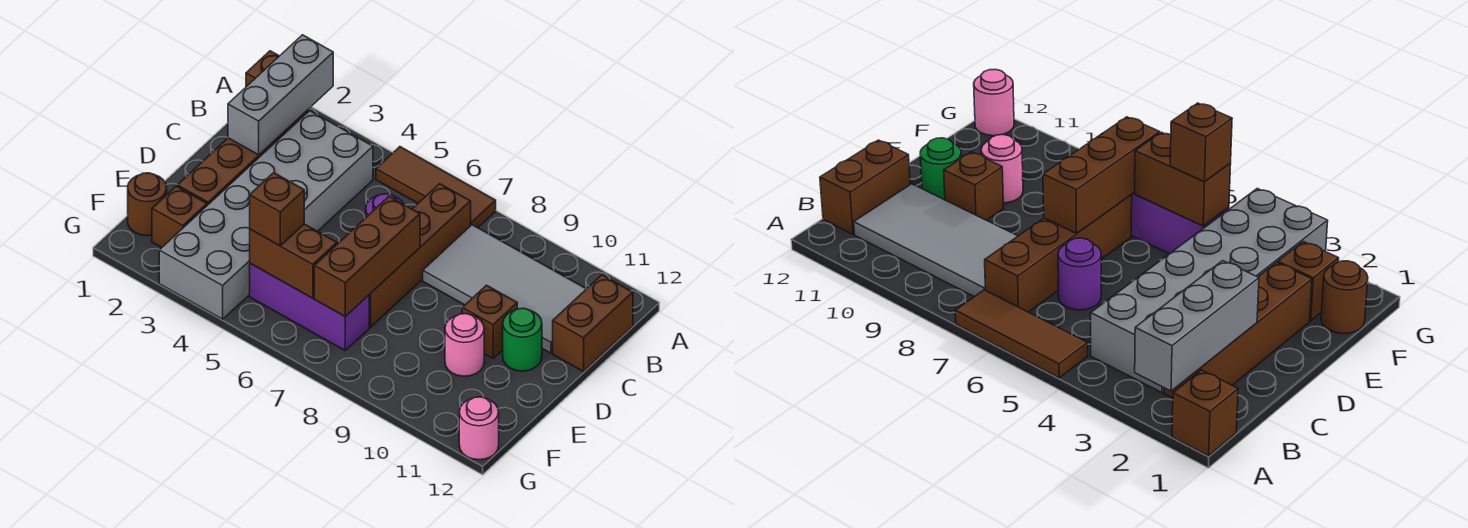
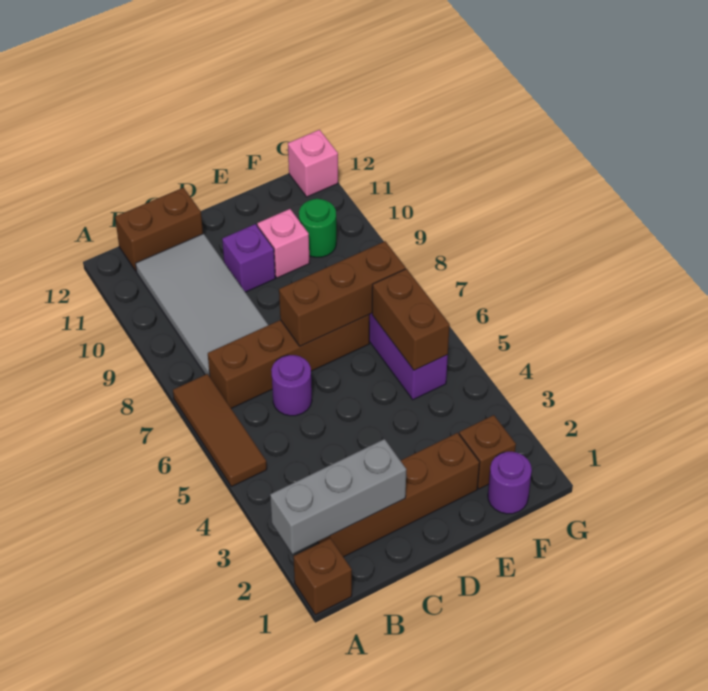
grey 2x6 brick [159,111,373,319] -> none
brown 1x1 brick [462,285,517,358] -> purple 1x1 brick [222,224,275,292]
green 1x1 round brick [503,308,542,371] -> green 1x1 round brick moved to [299,199,336,257]
pink 1x1 round brick [445,314,484,376] -> pink 1x1 brick [257,209,309,278]
brown 1x1 round brick [128,173,167,236] -> purple 1x1 round brick [488,452,532,514]
brown 1x1 brick [250,173,304,246] -> none
pink 1x1 round brick [459,397,499,460] -> pink 1x1 brick [288,130,338,197]

